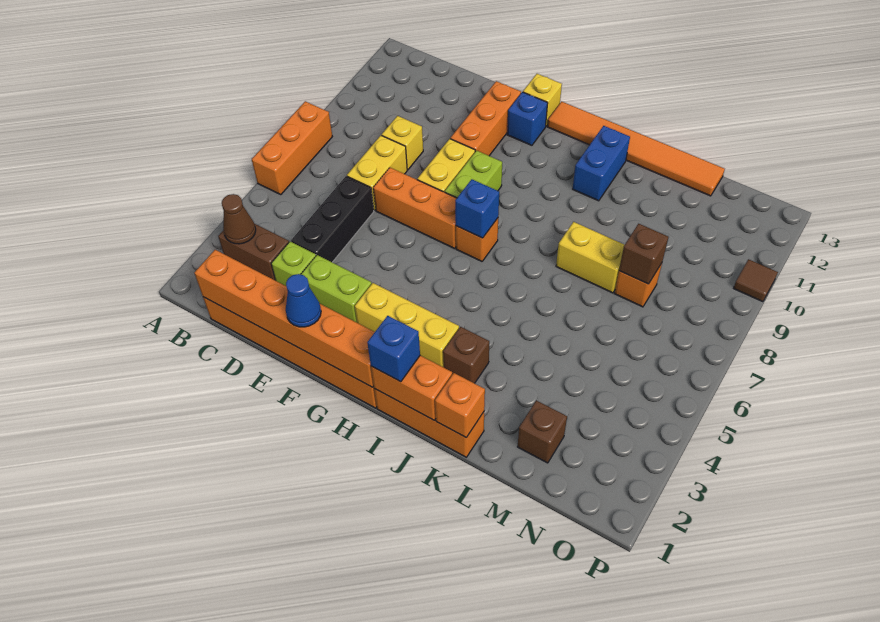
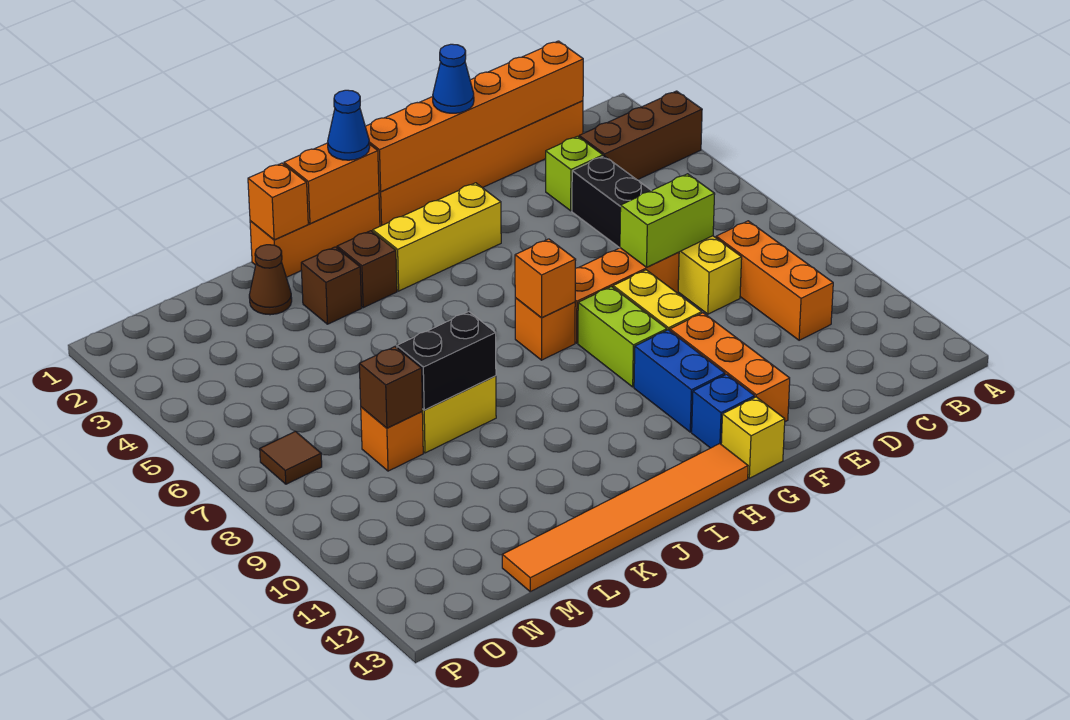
orange 1x3 brick [252,101,332,195] -> orange 1x3 brick moved to [716,221,833,340]
brown 1x2 brick [218,224,289,281] -> brown 1x3 brick [579,91,702,180]
brown 1x1 cone [222,194,256,244] -> brown 1x1 cone moved to [249,245,292,315]
yellow 1x1 brick [382,116,423,170] -> none
lime 1x2 brick [301,255,372,323] -> lime 1x2 brick moved to [620,174,715,267]
blue 1x1 brick [455,179,499,238] -> orange 1x1 brick [515,239,576,318]
blue 1x1 brick [367,316,420,382] -> blue 1x1 cone [328,90,370,160]
blue 1x2 brick [573,126,630,201] -> blue 1x2 brick moved to [634,330,725,432]
none -> black 1x2 brick [397,312,496,410]
brown 1x1 brick [518,401,567,463] -> brown 1x1 brick moved to [301,247,362,324]
brown 1x1 tile [734,259,778,302] -> brown 1x1 tile moved to [260,431,322,484]

